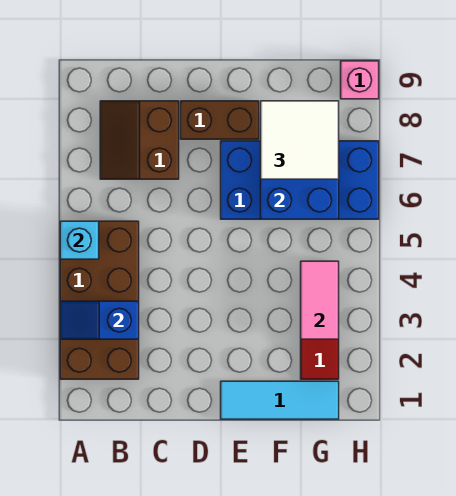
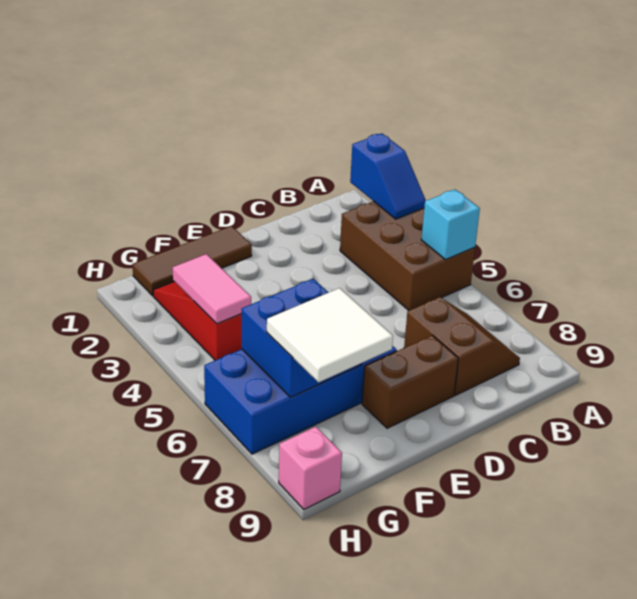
brown 2x4 brick [60,221,139,379] -> brown 2x3 brick [340,201,475,310]
blue 1x2 slope [60,301,139,339] -> blue 1x2 slope turned to [350,133,426,219]
cyan 1x3 tile [221,381,339,419] -> brown 1x3 tile [132,226,252,296]

